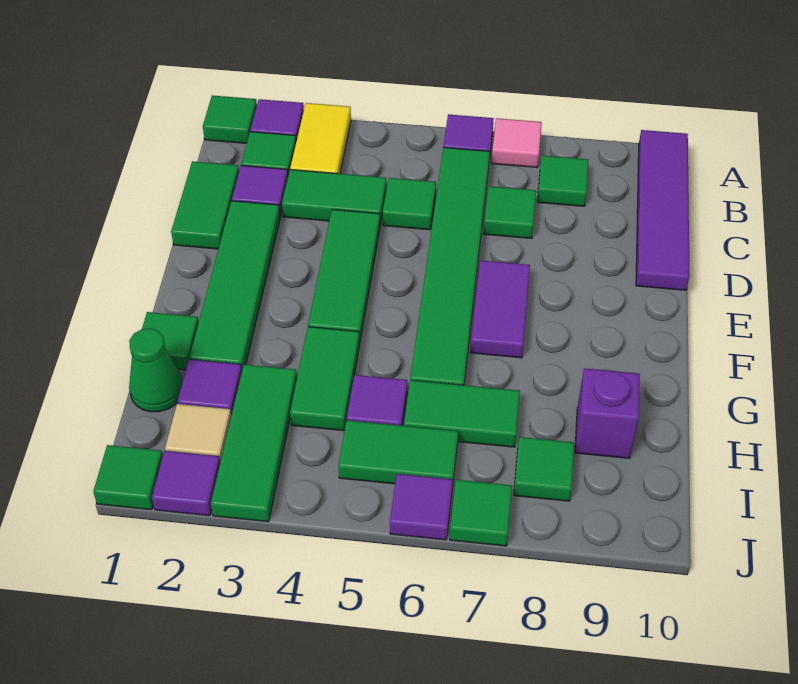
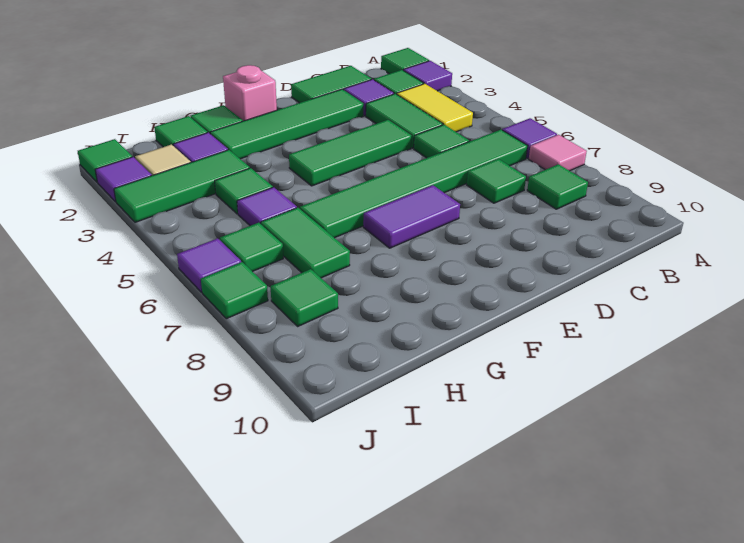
yellow 1x2 tile [290,103,351,174] -> yellow 1x2 tile turned to [397,84,473,132]
purple 1x4 tile [636,130,690,290] -> none
none -> pink 1x1 brick [223,65,277,121]
green 1x2 tile [290,327,360,431] -> green 1x1 tile [215,168,273,214]
green 1x1 cone [129,328,183,412] -> green 1x1 tile [154,116,207,147]
purple 1x1 brick [575,368,640,458] -> none
green 1x2 tile [339,420,458,487] -> green 1x1 tile [220,223,283,272]

